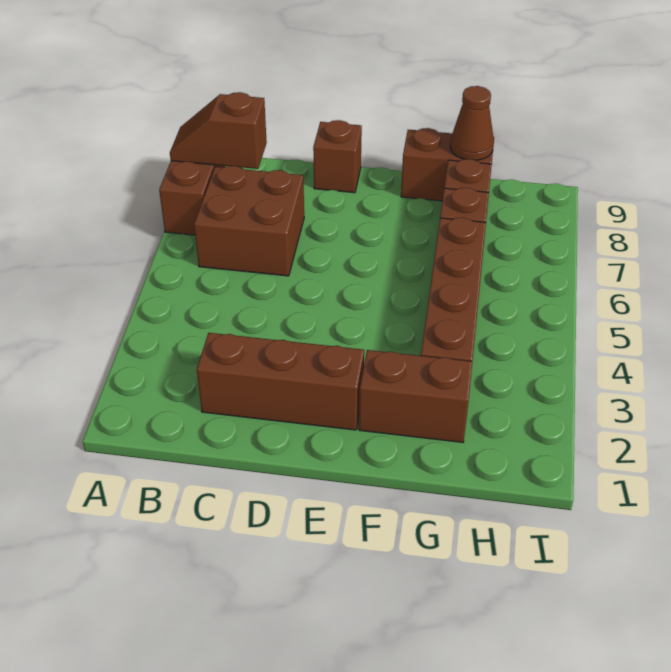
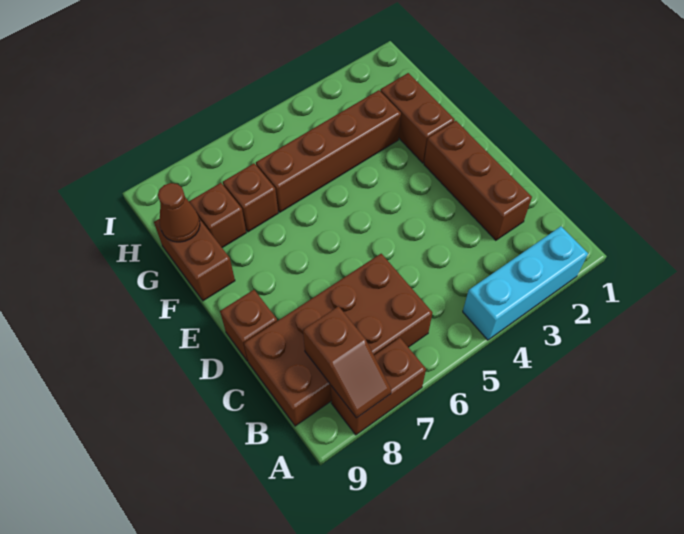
none -> cyan 1x3 brick [463,226,588,340]
brown 2x2 brick [194,166,304,276] -> brown 2x4 brick [244,254,432,426]

